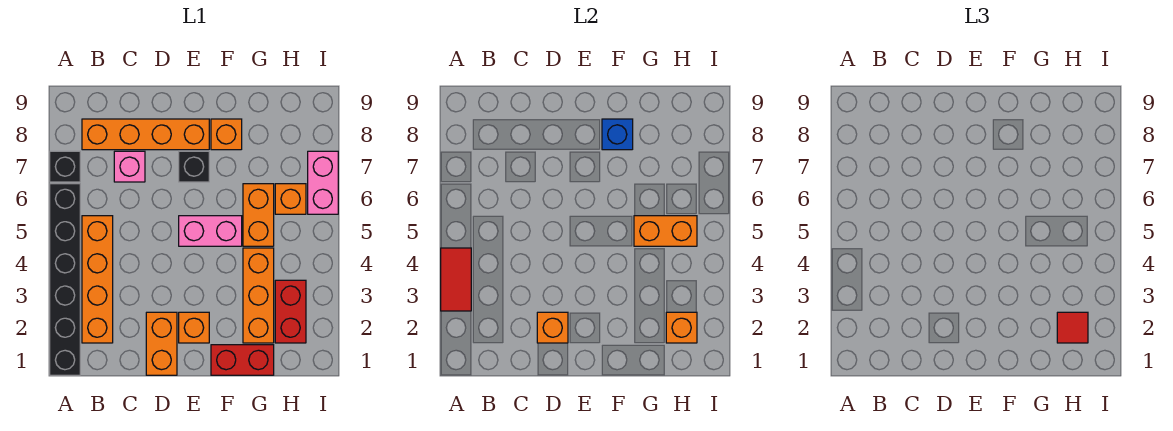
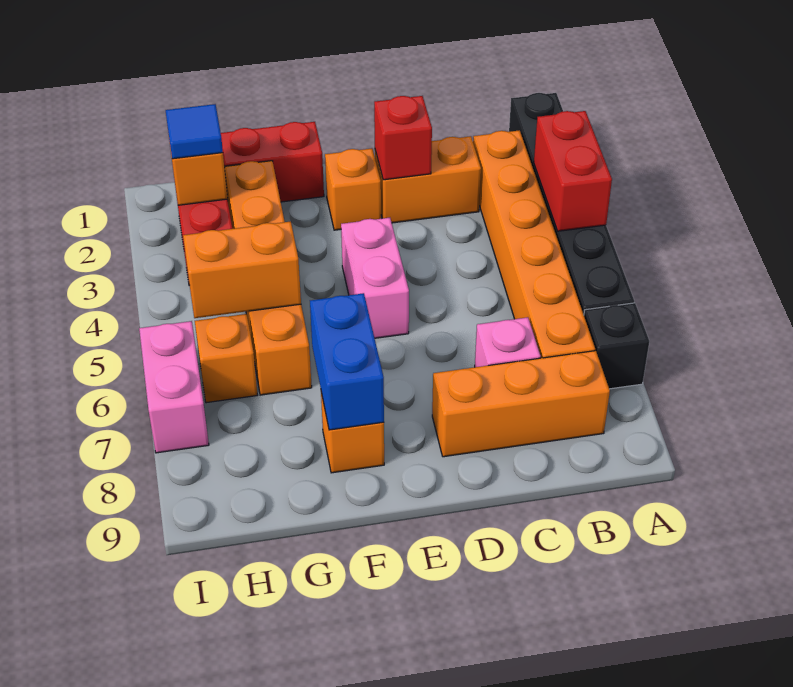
red 1x2 tile [441,248,471,311] -> red 1x2 brick [534,111,612,231]
orange 1x4 brick [82,216,113,343] -> orange 1x6 brick [473,130,595,358]
orange 1x4 brick [82,119,209,150] -> orange 1x3 brick [432,351,610,457]
orange 1x2 brick [146,312,177,375] -> orange 1x2 brick turned to [375,136,481,223]
orange 1x1 brick [537,312,568,343] -> red 1x1 brick [374,96,432,180]
pink 1x2 brick [179,216,242,246] -> pink 1x2 brick turned to [341,218,409,338]
black 1x1 brick [179,151,209,182] -> none
blue 1x1 brick [602,119,633,150] -> blue 1x2 brick [310,293,384,430]
red 1x1 tile [1057,312,1088,343] -> blue 1x1 tile [166,104,223,159]

